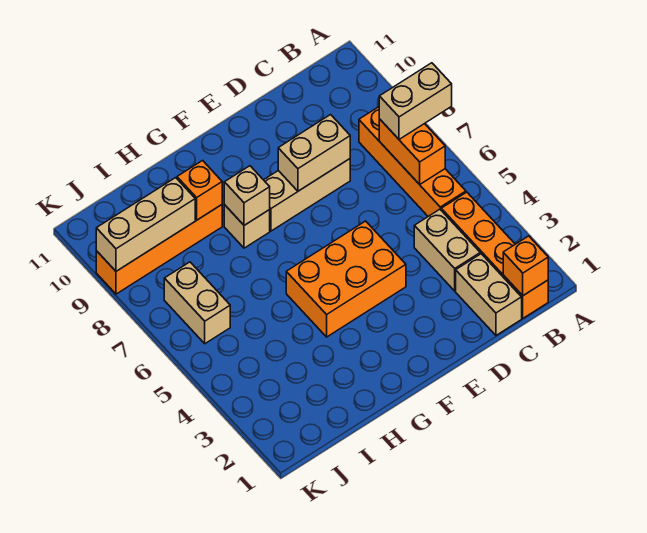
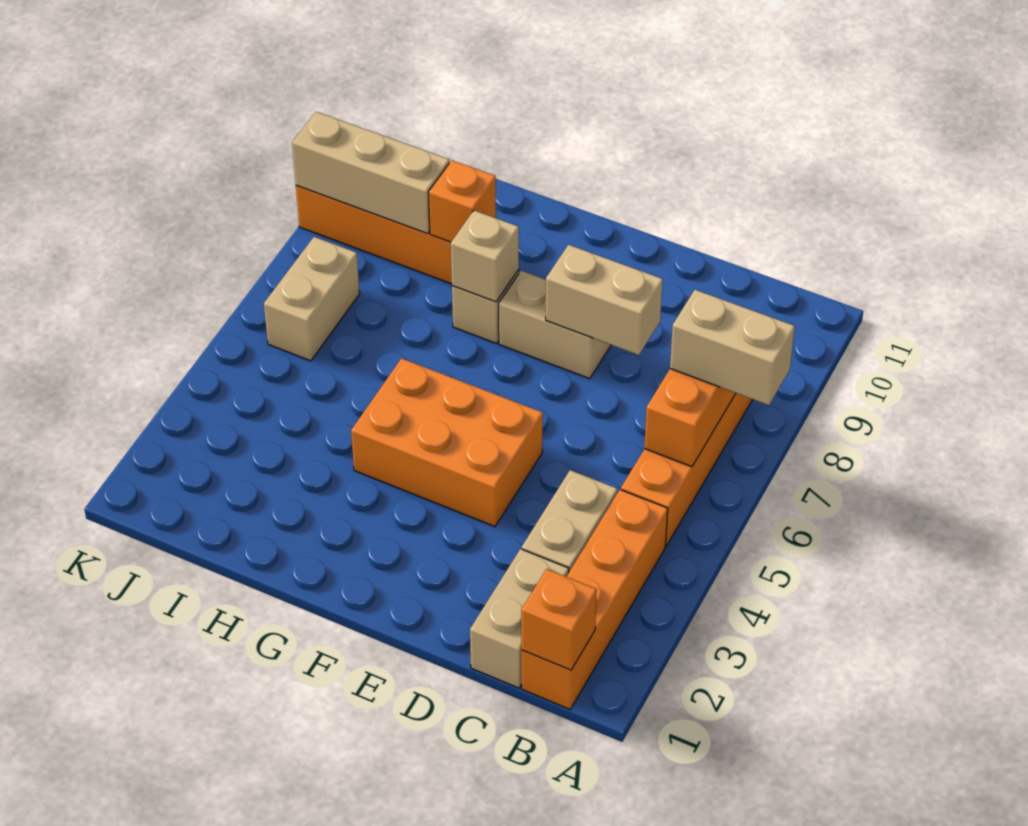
tan 1x3 brick [264,159,350,231] -> tan 1x2 brick [499,271,611,379]

